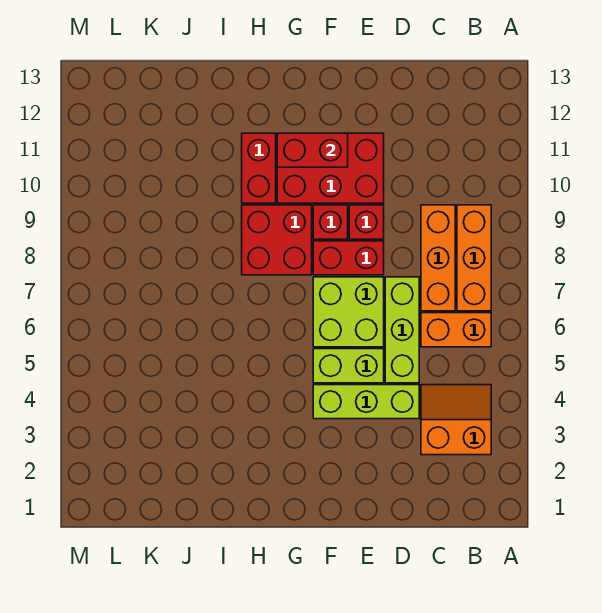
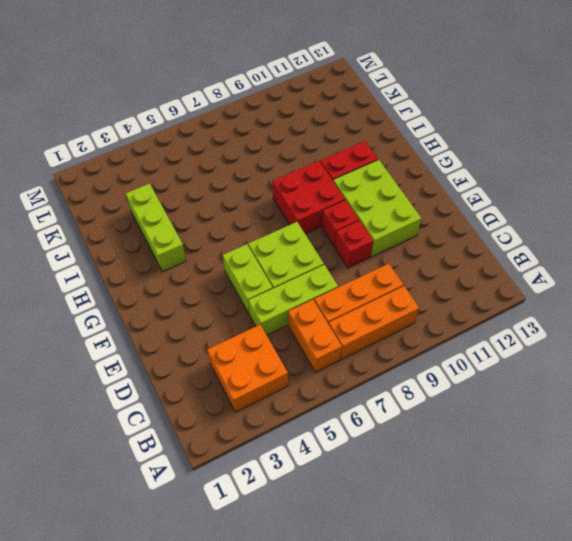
orange 2x2 slope [421,385,491,455] -> orange 2x2 brick [207,325,288,412]
lime 1x3 brick [313,385,419,419] -> lime 1x3 brick moved to [126,184,186,272]
red 1x2 brick [313,241,384,275] -> none
red 2x3 brick [277,133,384,203] -> lime 2x3 brick [333,160,421,257]
red 1x2 brick [277,133,348,167] -> none

